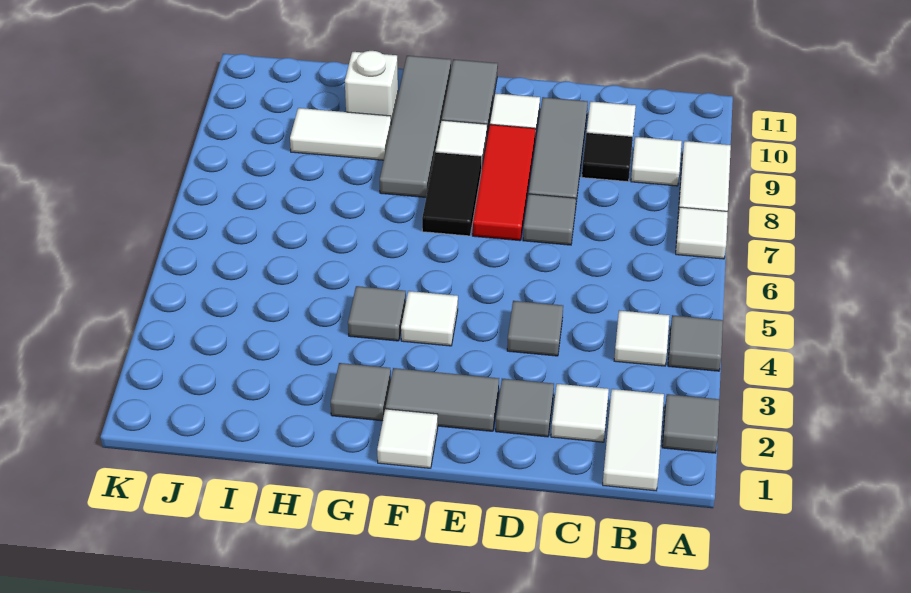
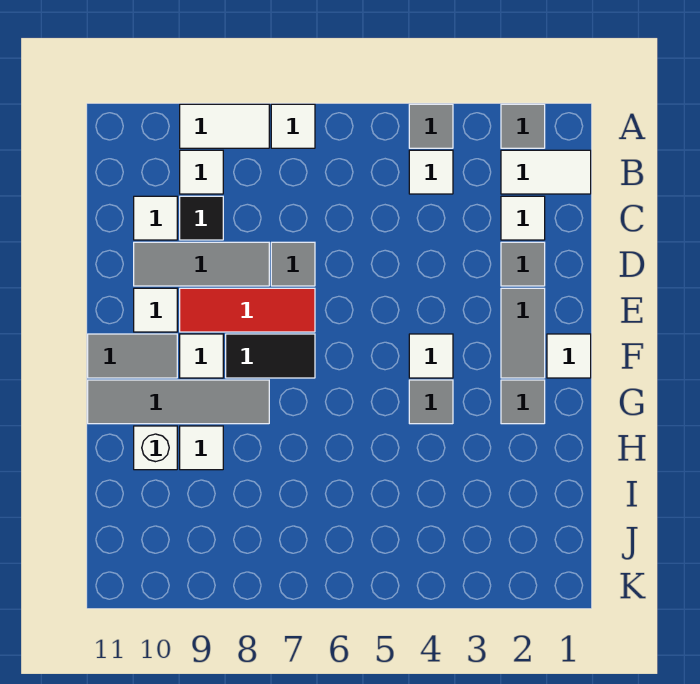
grey 1x1 tile [507,301,563,356] -> none
white 1x2 tile [290,108,391,160] -> white 1x1 tile [180,426,223,470]

